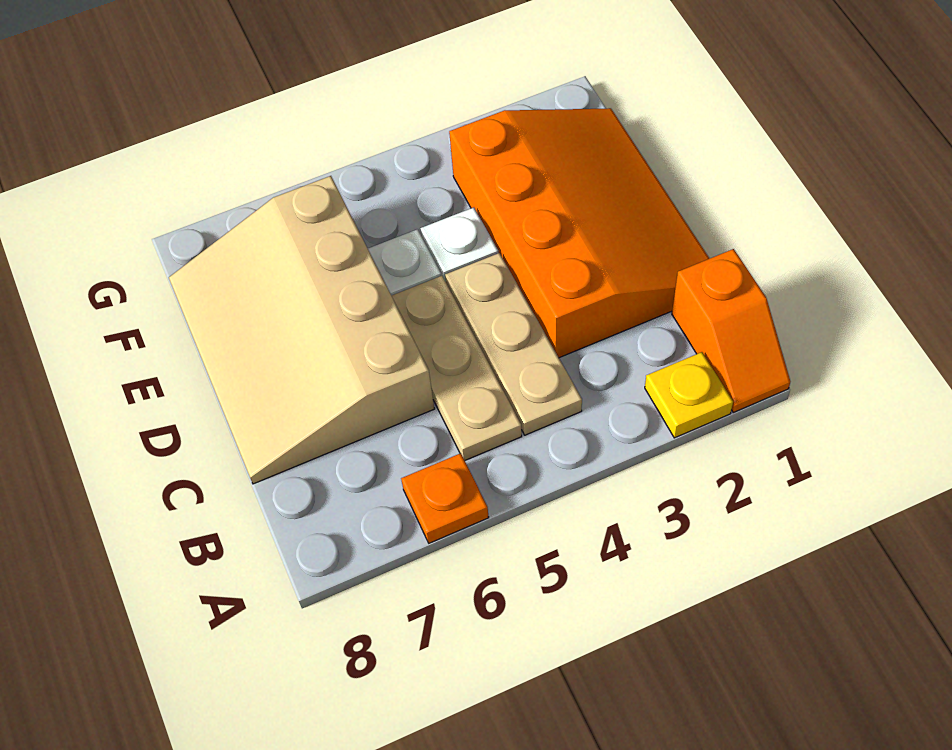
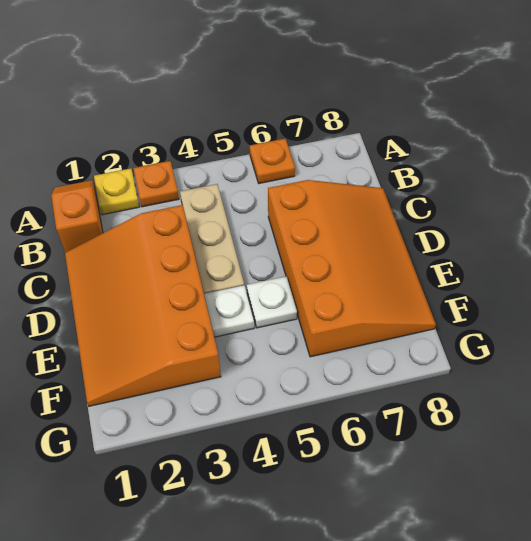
none -> orange 1x1 plate [133,161,179,207]
tan 1x3 plate [392,276,522,460] -> none
tan 3x4 slope [169,176,434,484] -> orange 3x4 slope [268,180,436,357]

